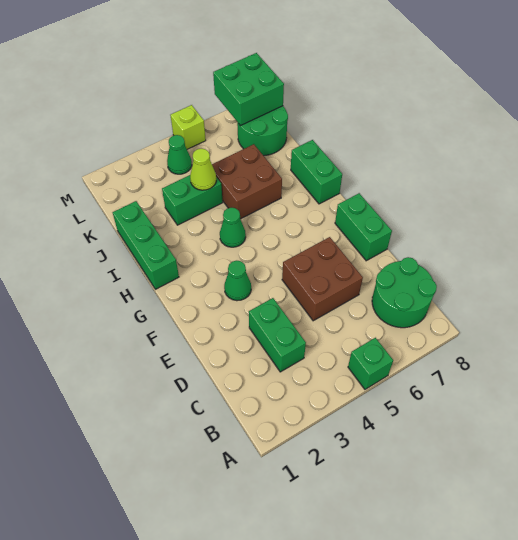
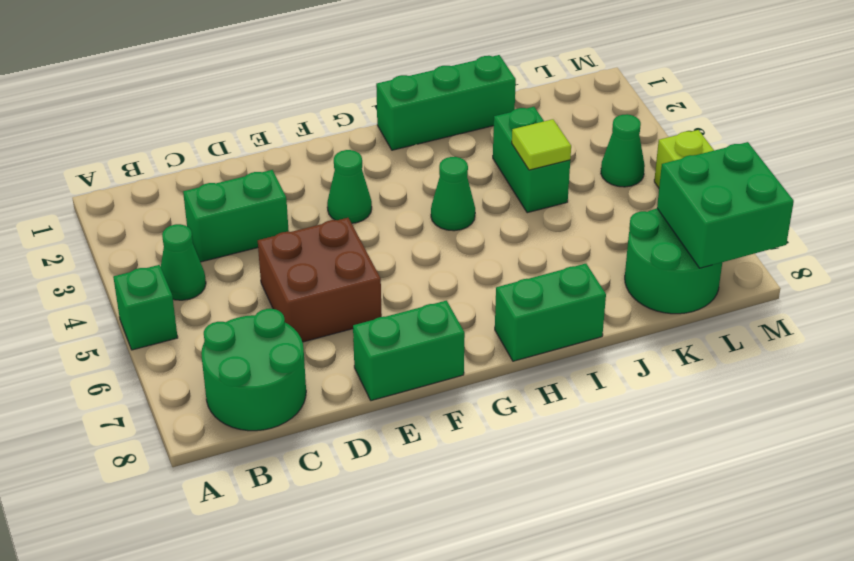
none -> green 1x1 cone [161,224,206,300]
brown 2x2 brick [212,144,282,219] -> none
lime 1x1 cone [190,149,216,190] -> lime 1x1 tile [512,119,571,170]

